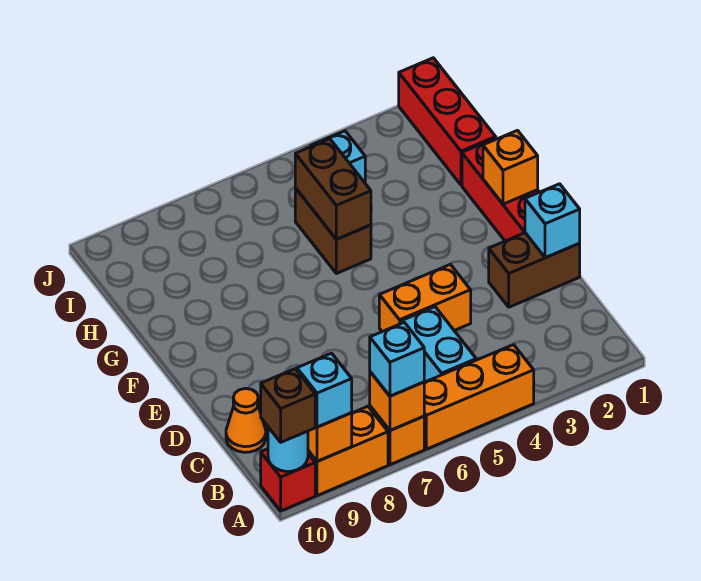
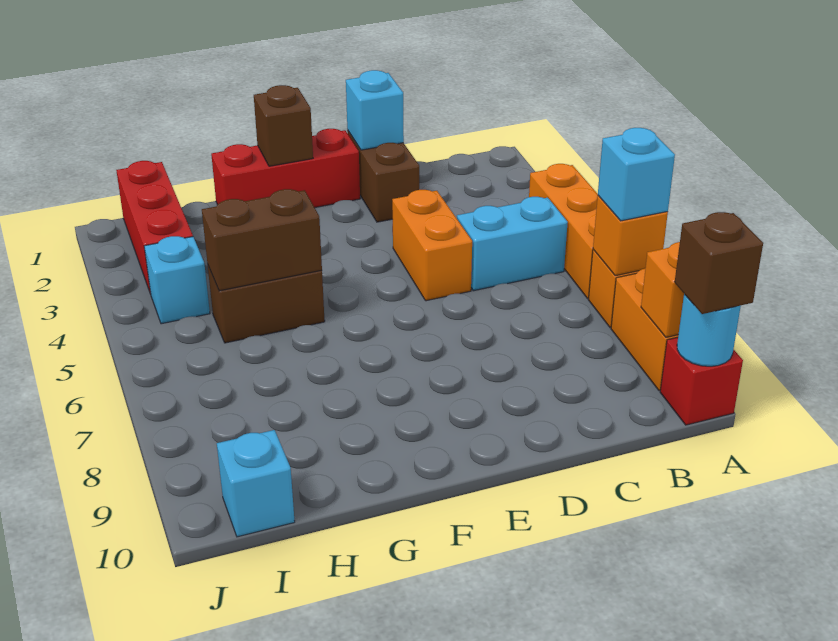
cyan 1x1 brick [297,353,352,427] -> cyan 1x1 brick moved to [217,430,295,537]
orange 1x1 cone [226,389,266,452] -> none
orange 1x1 brick [483,130,538,204] -> brown 1x1 brick [254,85,313,166]
red 1x3 brick [399,58,496,185] -> red 1x3 brick turned to [116,161,193,293]

